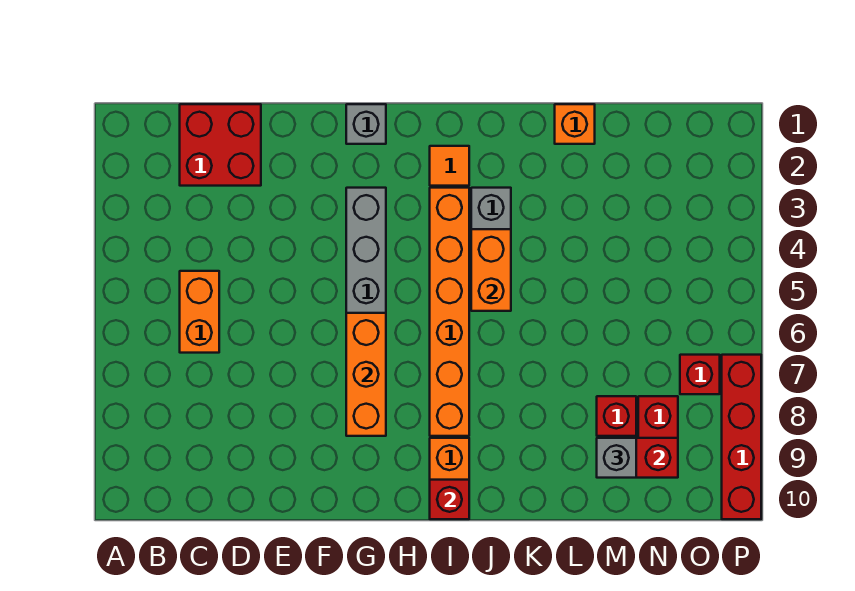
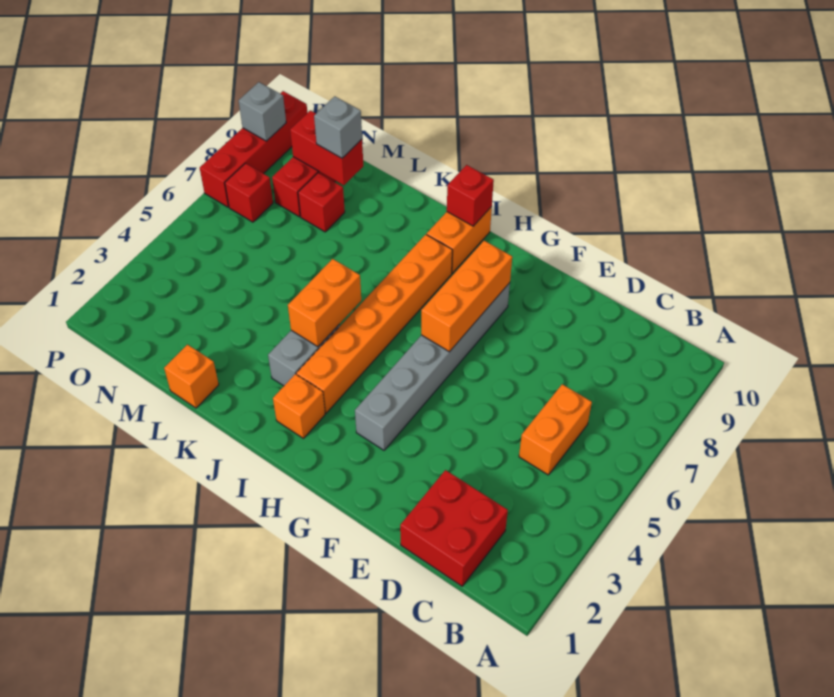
grey 1x1 brick [346,104,386,144] -> grey 1x1 brick moved to [239,82,286,141]
orange 1x1 tile [430,146,469,186] -> orange 1x1 brick [273,374,325,438]

